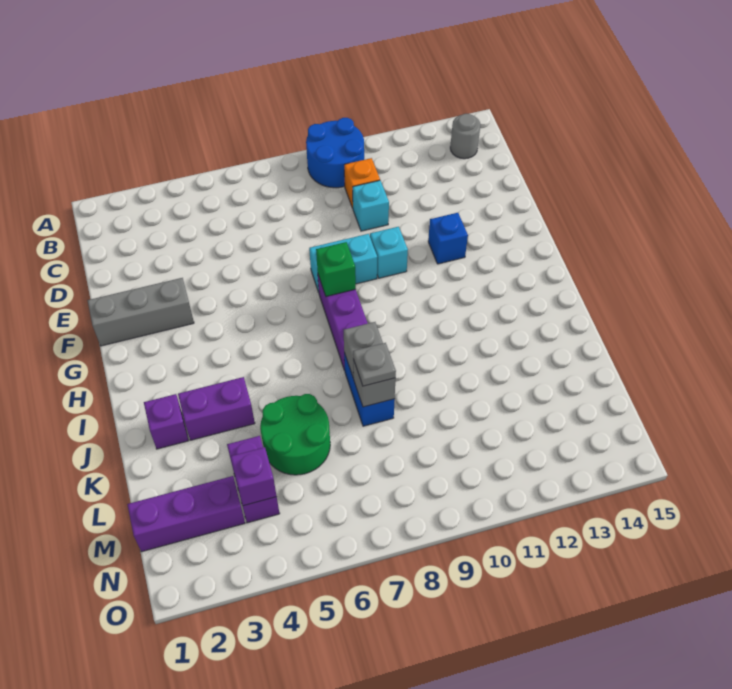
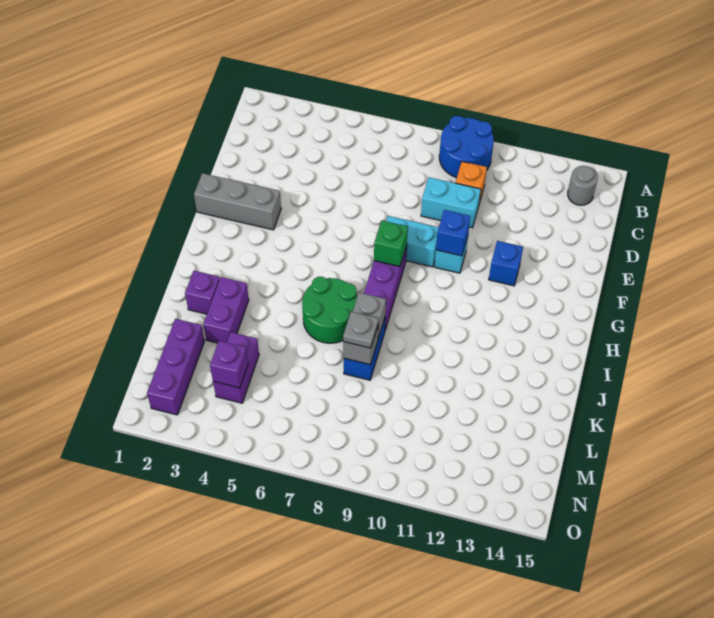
cyan 1x1 brick [353,180,389,231] -> cyan 1x2 brick [421,177,481,228]
none -> blue 1x1 brick [436,210,470,256]
purple 1x2 brick [178,377,255,440] -> purple 1x2 brick turned to [203,277,249,343]
green 2x2 round brick [260,394,330,475] -> green 2x2 round brick moved to [302,277,357,343]
purple 1x3 brick [127,476,245,552] -> purple 1x3 brick turned to [147,319,205,415]

